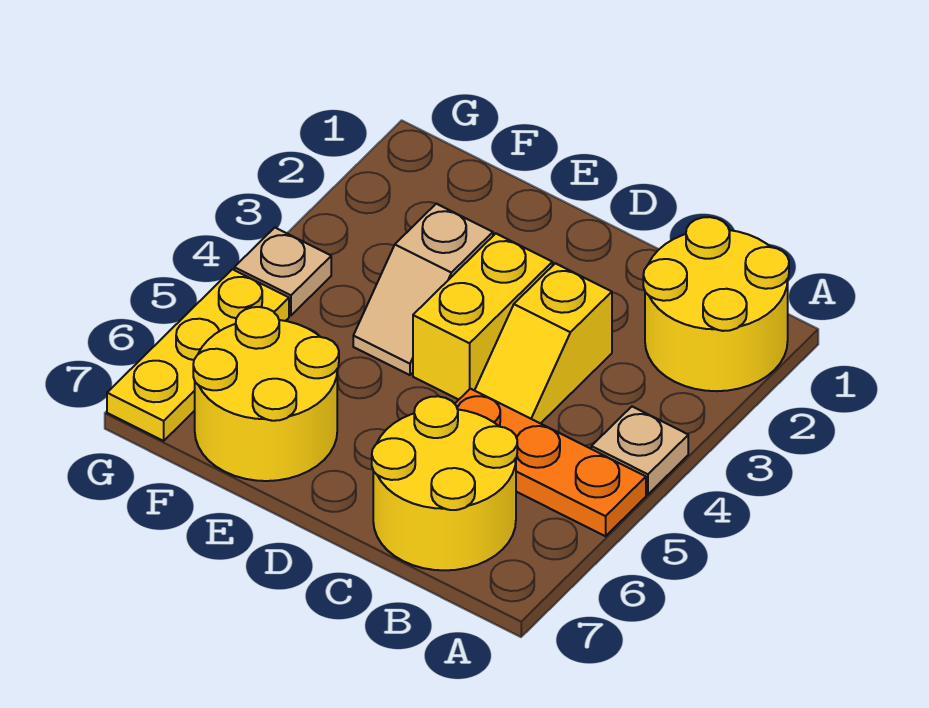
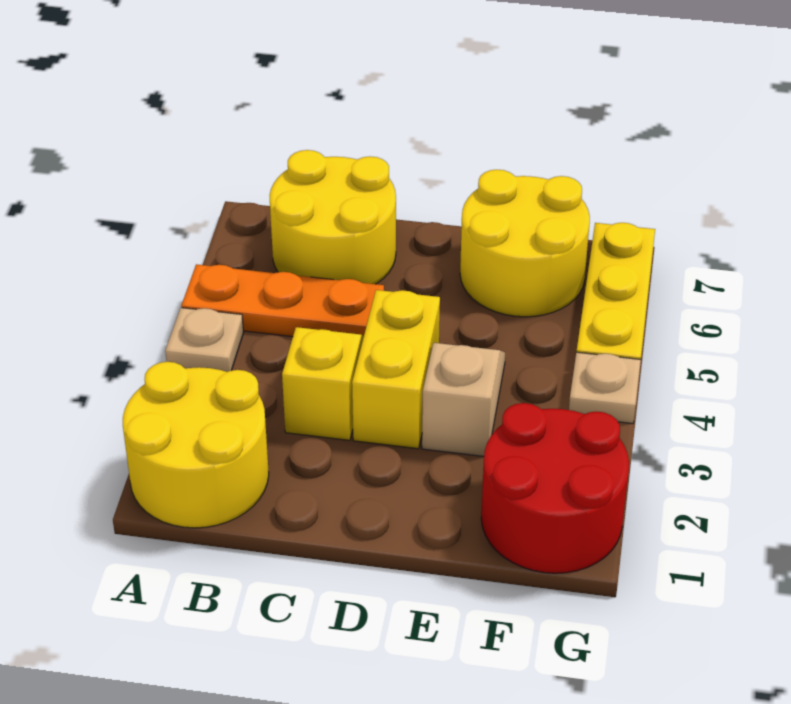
none -> red 2x2 round brick [481,403,629,573]

